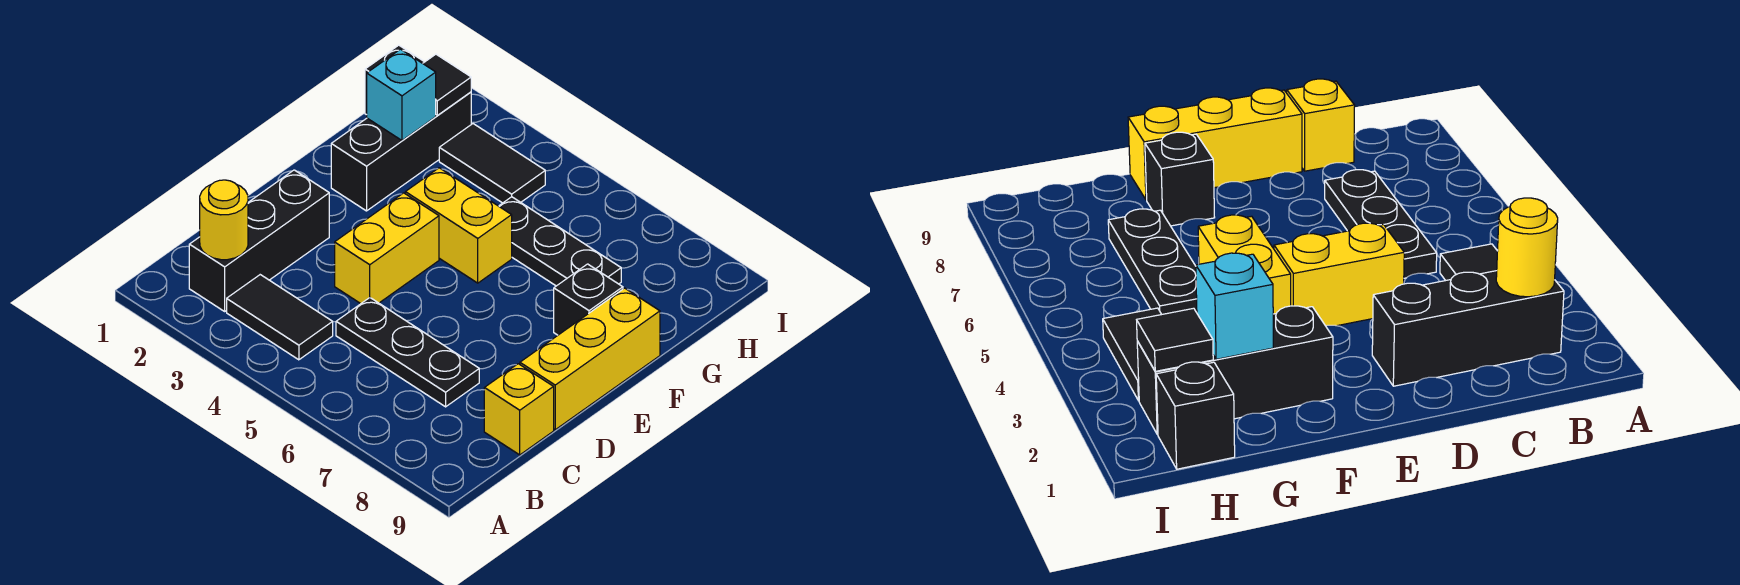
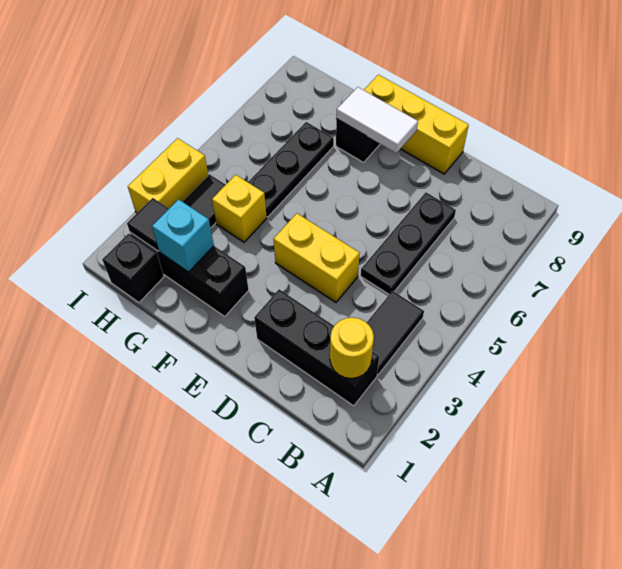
yellow 1x1 brick [484,364,554,455] -> yellow 1x1 brick moved to [212,175,267,242]
none -> white 1x2 tile [336,87,418,153]
yellow 1x2 brick [405,168,512,283] -> yellow 1x2 brick moved to [128,138,208,213]

